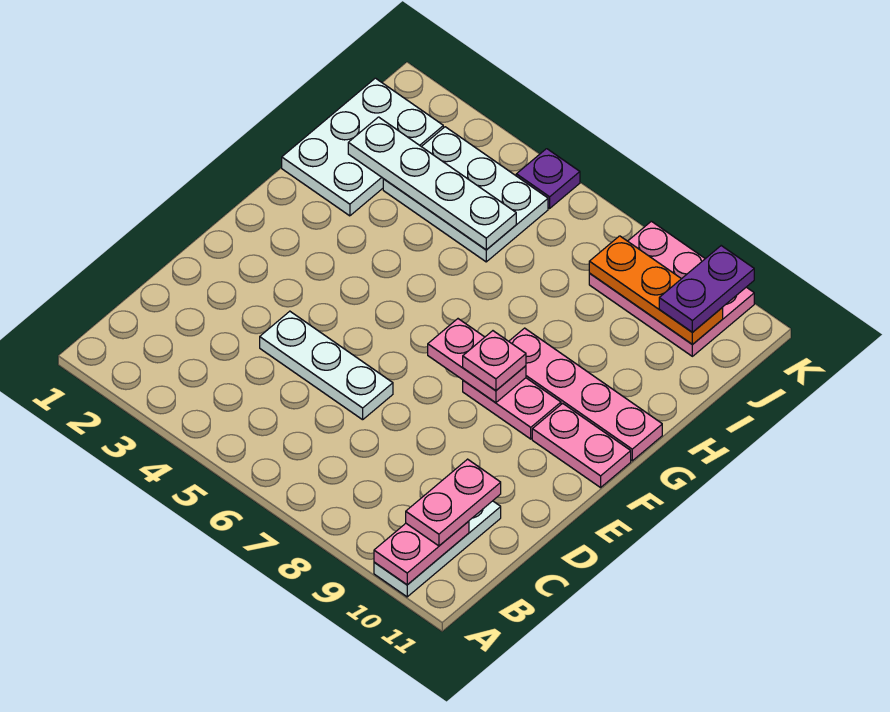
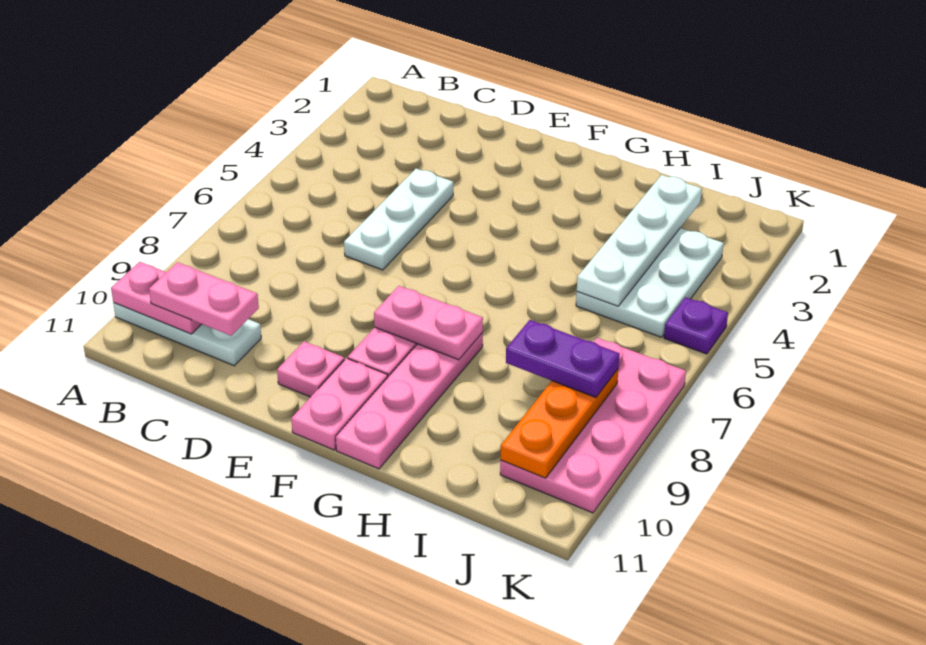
pink 1x2 plate [428,319,526,403] -> pink 1x2 plate turned to [374,286,483,360]
pink 1x1 plate [463,331,526,390] -> pink 1x1 plate moved to [277,341,344,397]
white 2x3 plate [282,78,443,216] -> none
pink 2x3 plate [589,221,754,356] -> pink 2x4 plate [500,338,686,513]
purple 1x2 plate [659,246,754,332] -> purple 1x2 plate moved to [506,320,619,397]

